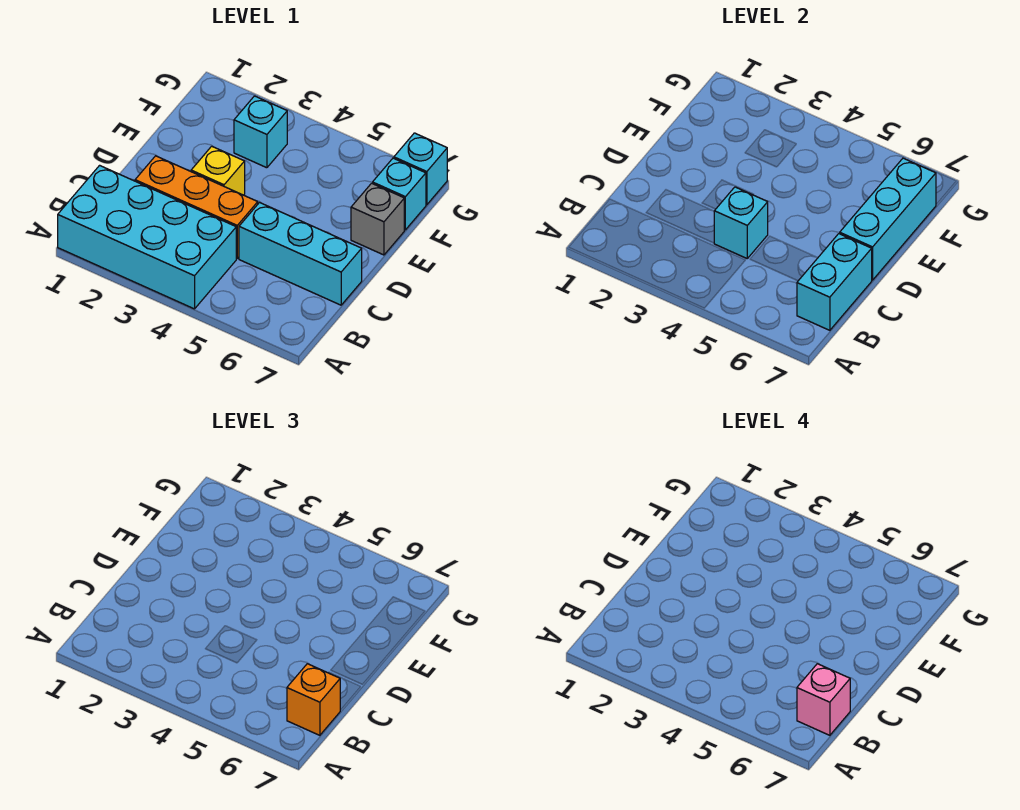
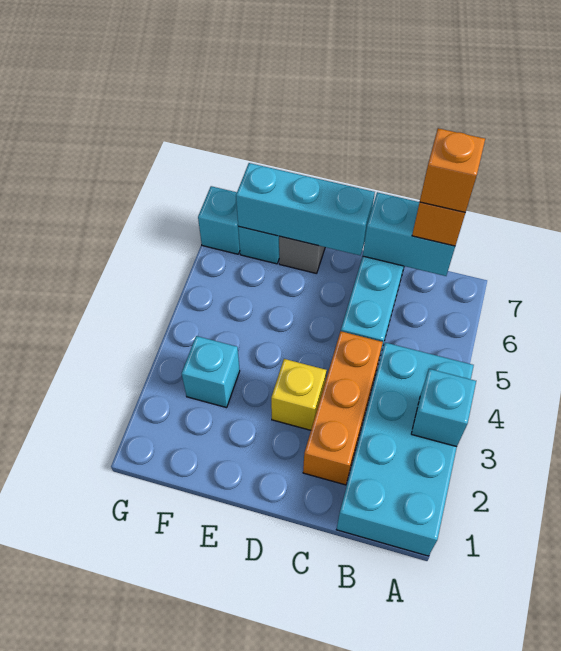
pink 1x1 brick [797,664,850,735] -> orange 1x1 brick [420,128,485,212]
cyan 1x1 brick [714,187,768,258] -> cyan 1x1 brick moved to [411,369,476,447]

